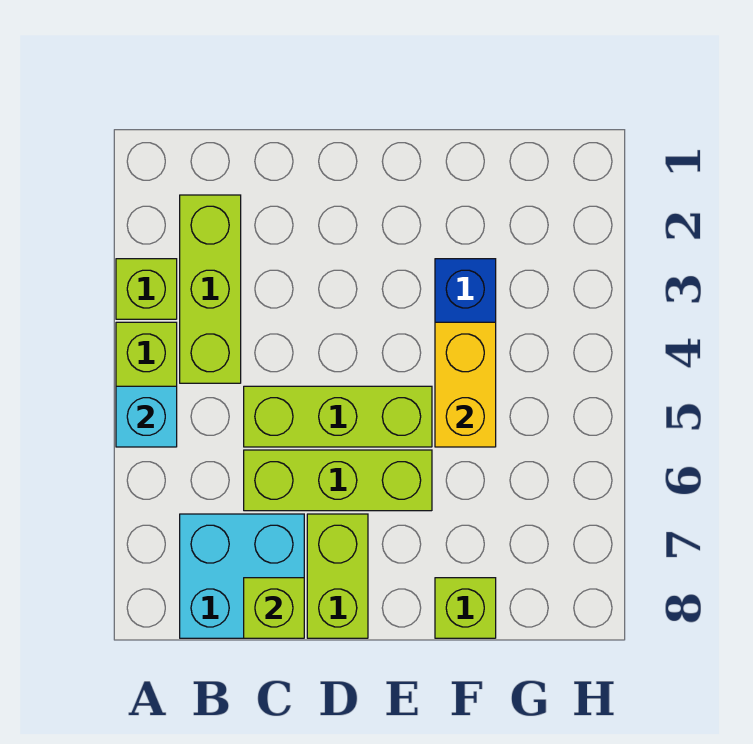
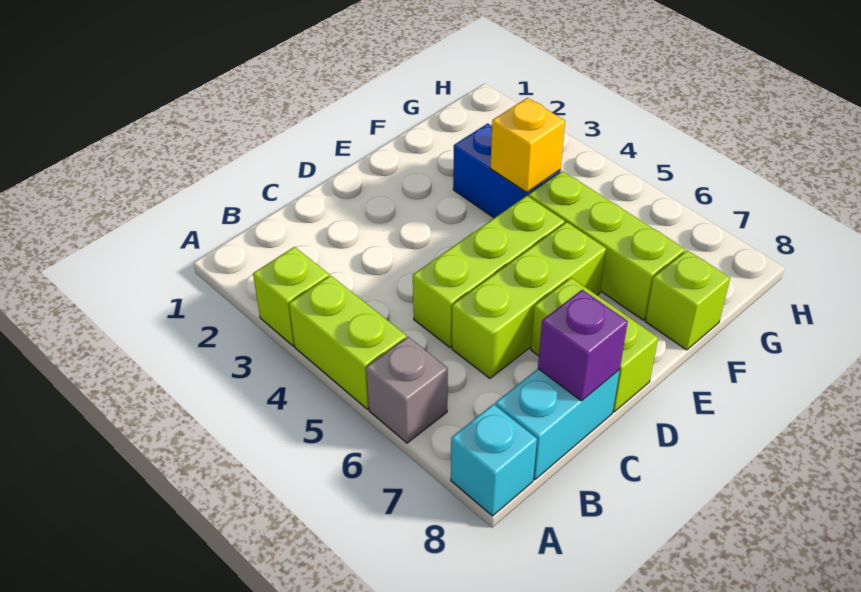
cyan 1x1 brick [116,386,177,447] -> cyan 1x1 brick moved to [451,404,537,516]
none -> grey 1x1 brick [366,337,448,443]
lime 1x3 brick [180,195,241,383] -> lime 1x3 brick moved to [528,171,685,320]
cyan 2x2 brick [180,514,304,638] -> cyan 1x2 brick [495,369,620,480]
lime 1x1 brick [244,578,304,638] -> purple 1x1 brick [538,290,628,401]
yellow 1x2 brick [435,322,496,447] -> yellow 1x1 brick [490,98,565,192]

